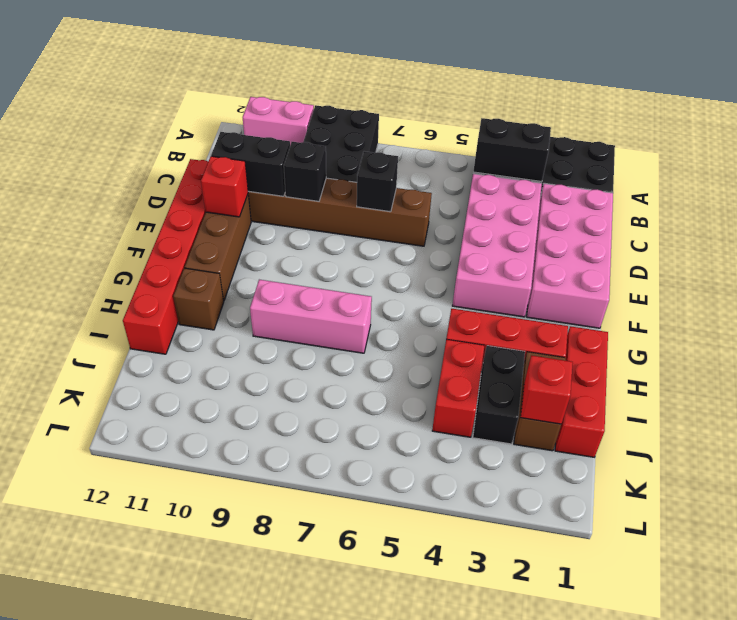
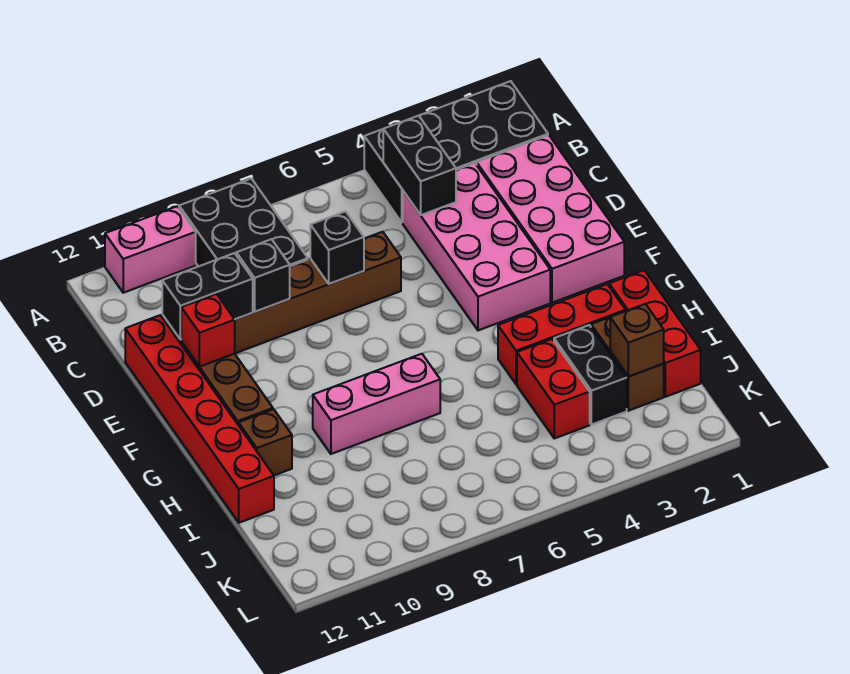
black 1x2 brick [473,118,551,182] -> black 1x2 brick turned to [383,116,456,215]
red 1x1 brick [521,355,573,424] -> brown 1x1 brick [610,304,664,377]

